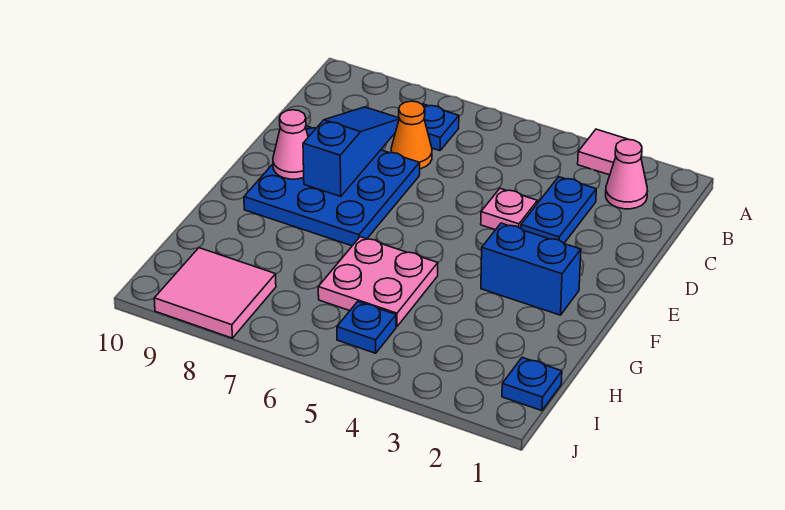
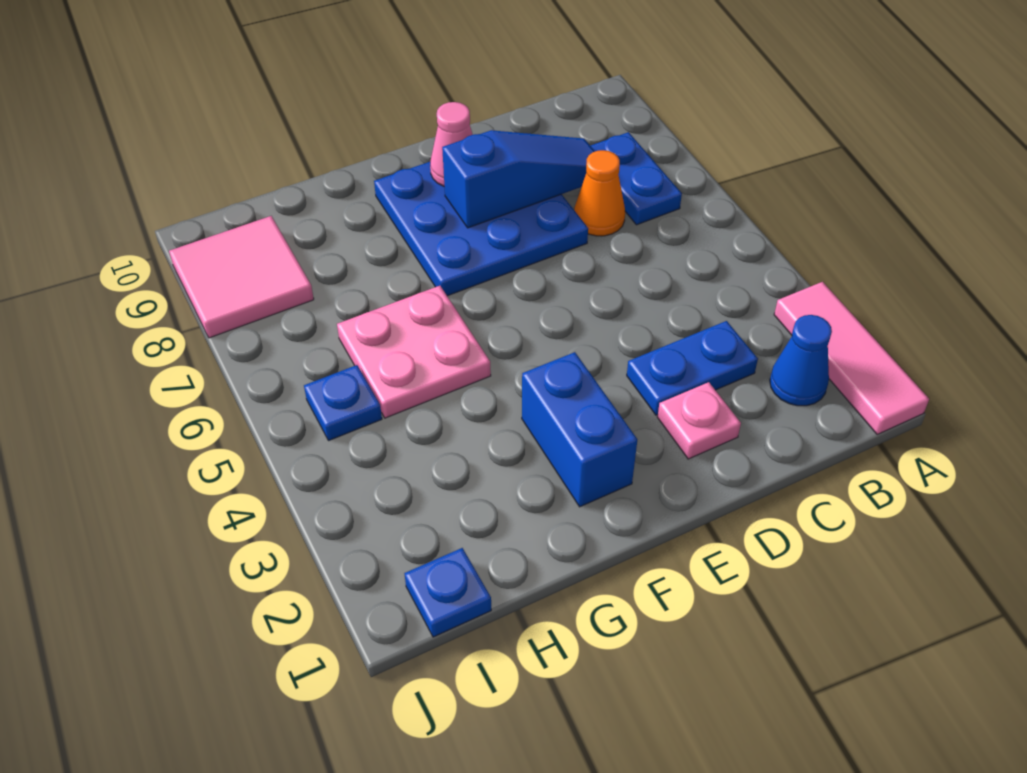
pink 1x1 tile [578,129,627,175] -> pink 1x3 tile [774,282,929,434]
pink 1x1 cone [606,139,647,209] -> blue 1x1 cone [770,315,832,406]
blue 1x1 plate [422,104,459,151] -> blue 1x2 plate [590,132,682,225]
pink 1x1 plate [481,188,537,230] -> pink 1x1 plate moved to [657,382,741,459]

